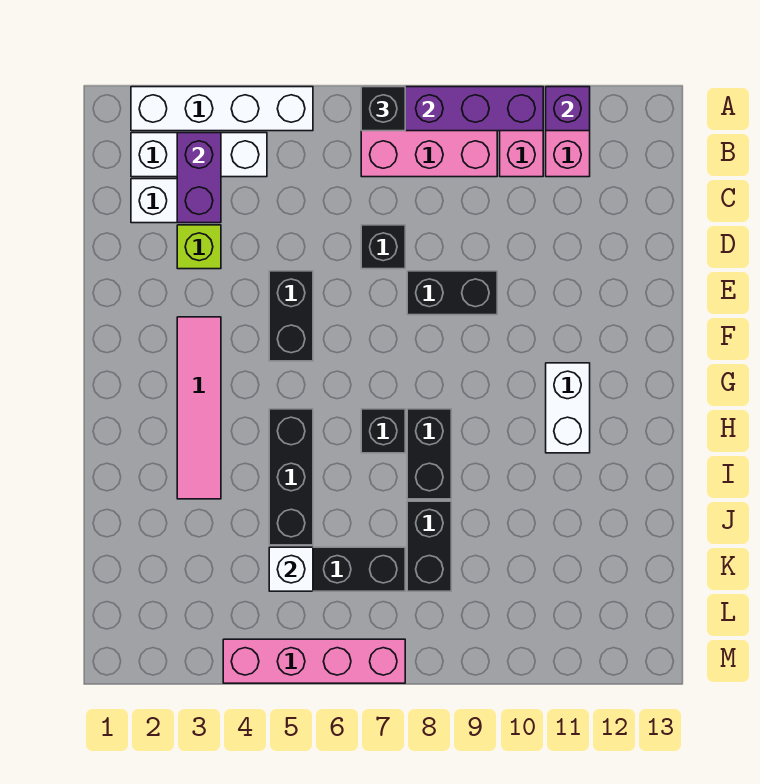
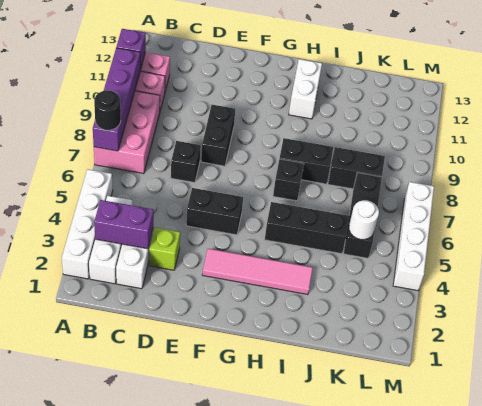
black 1x1 brick [361,87,405,131] -> black 1x1 round brick [94,90,121,130]
white 1x2 brick [546,363,590,453] -> white 1x2 brick turned to [289,59,322,119]
white 1x1 brick [269,547,313,591] -> white 1x1 round brick [349,200,379,240]
pink 1x4 brick [223,639,405,683] -> white 1x4 brick [393,182,434,291]

